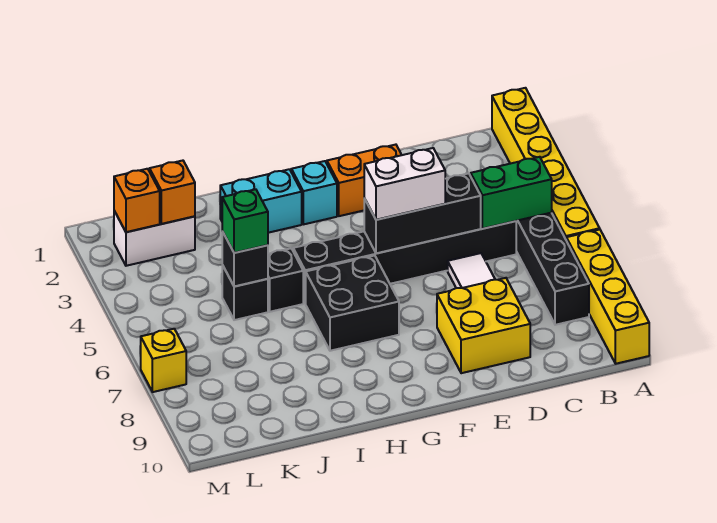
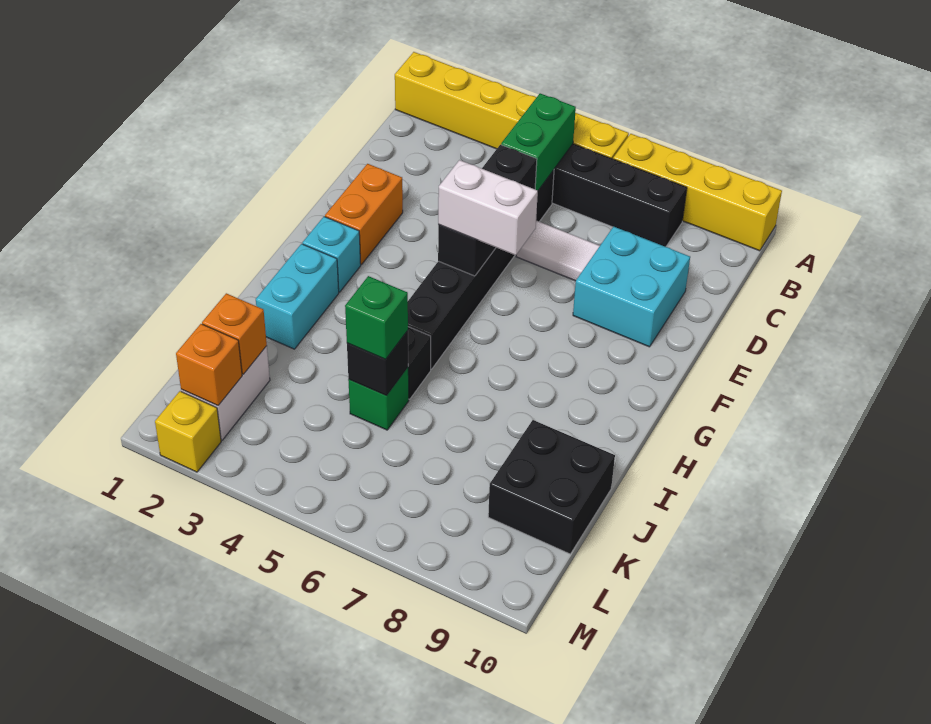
yellow 2x2 brick [437,278,530,373] -> cyan 2x2 brick [573,227,690,347]
white 1x2 brick [364,148,445,220] -> white 1x2 brick turned to [438,160,538,255]
black 2x2 brick [306,255,399,351] -> black 2x2 brick moved to [488,420,615,554]
black 1x1 brick [222,265,268,320] -> green 1x1 brick [348,367,409,430]
yellow 1x1 brick [141,329,186,392] -> yellow 1x1 brick moved to [155,391,221,472]

